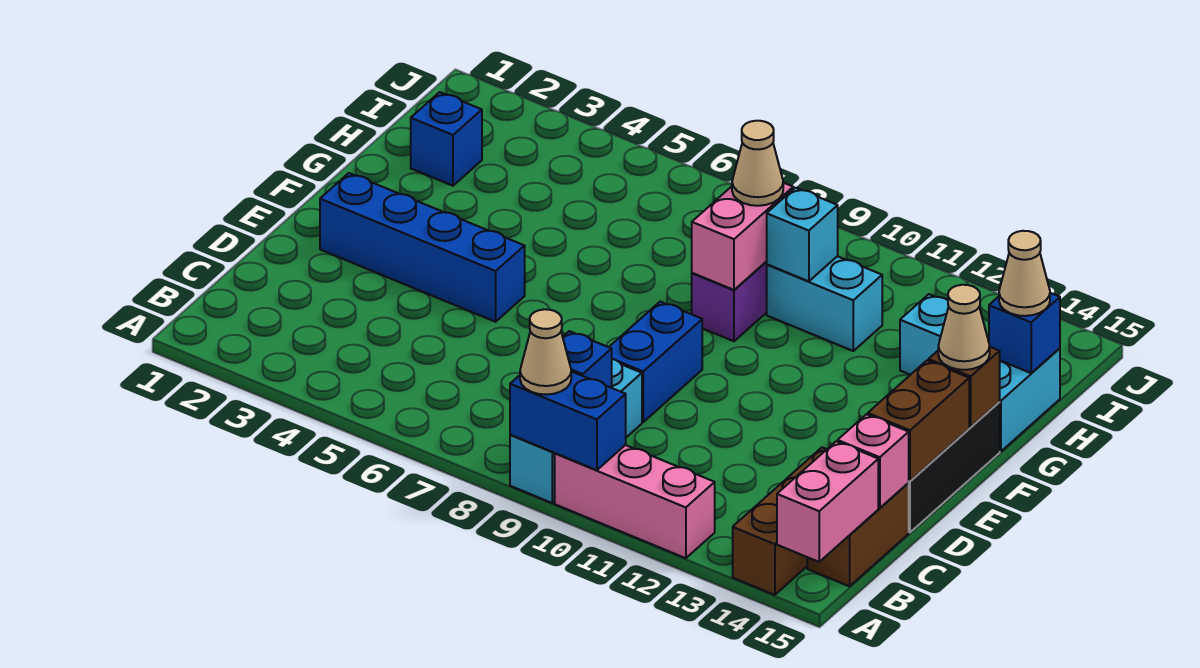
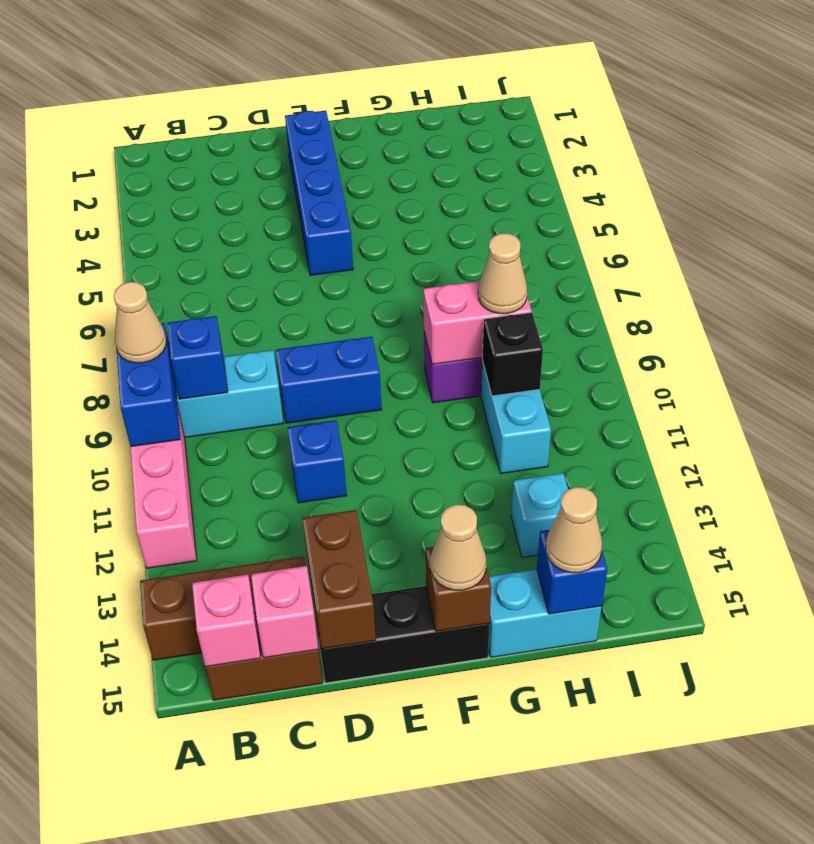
pink 1x2 brick [777,441,878,562] -> pink 1x1 brick [192,574,260,667]
brown 1x2 brick [868,361,969,481] -> brown 1x2 brick turned to [303,510,376,649]
blue 1x1 brick [411,92,482,186] -> blue 1x1 brick moved to [288,420,347,503]
cyan 1x1 brick [767,188,838,281] -> black 1x1 brick [482,313,543,396]

